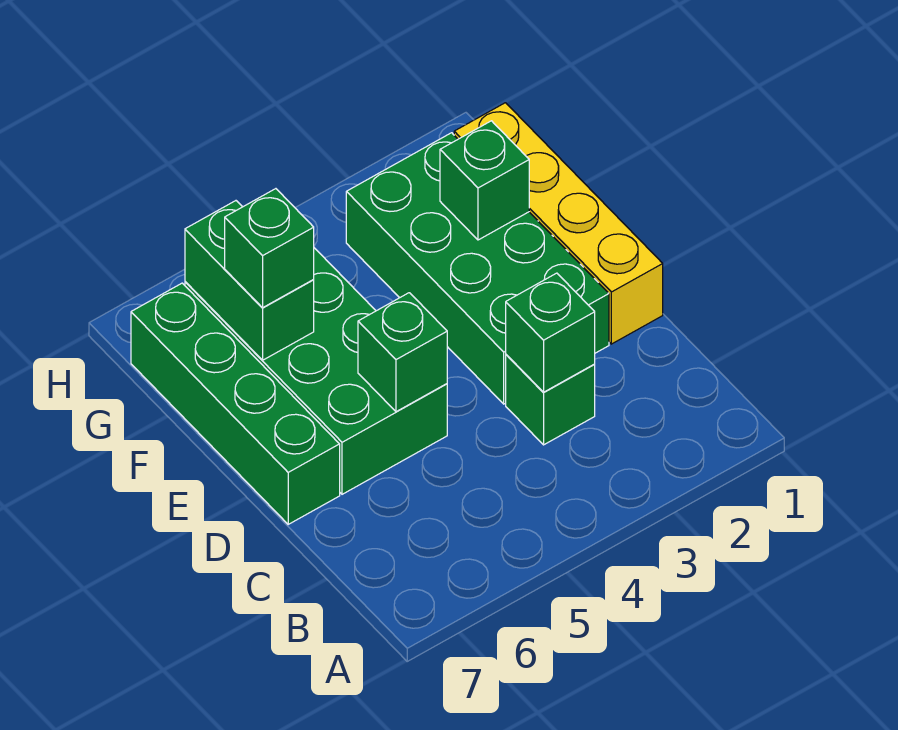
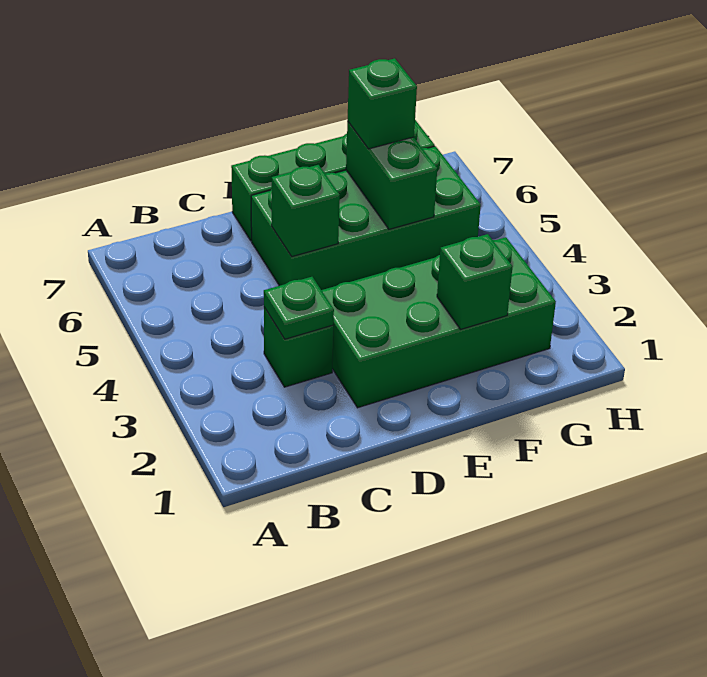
green 1x1 brick [506,273,595,392] -> green 1x1 plate [264,277,334,339]
yellow 1x4 brick [454,103,663,344] -> none
green 1x2 brick [185,201,314,360] -> green 1x2 brick turned to [346,121,437,229]

